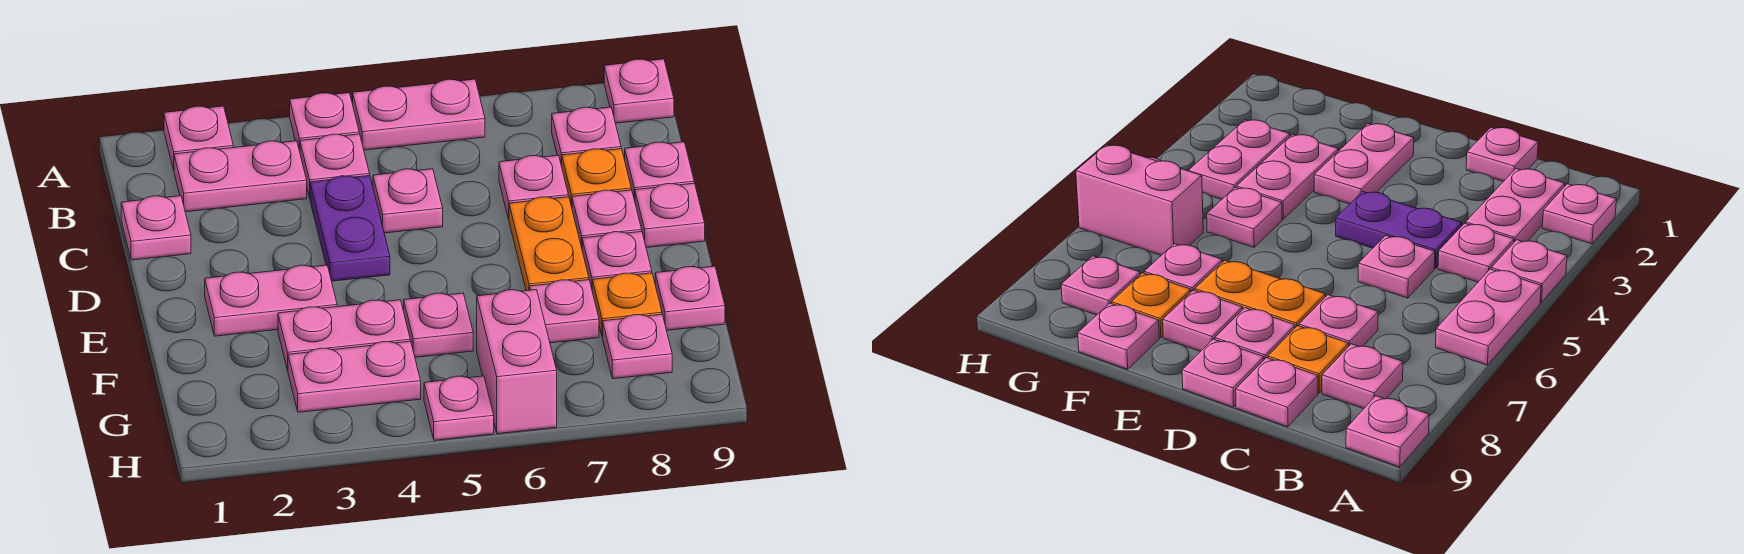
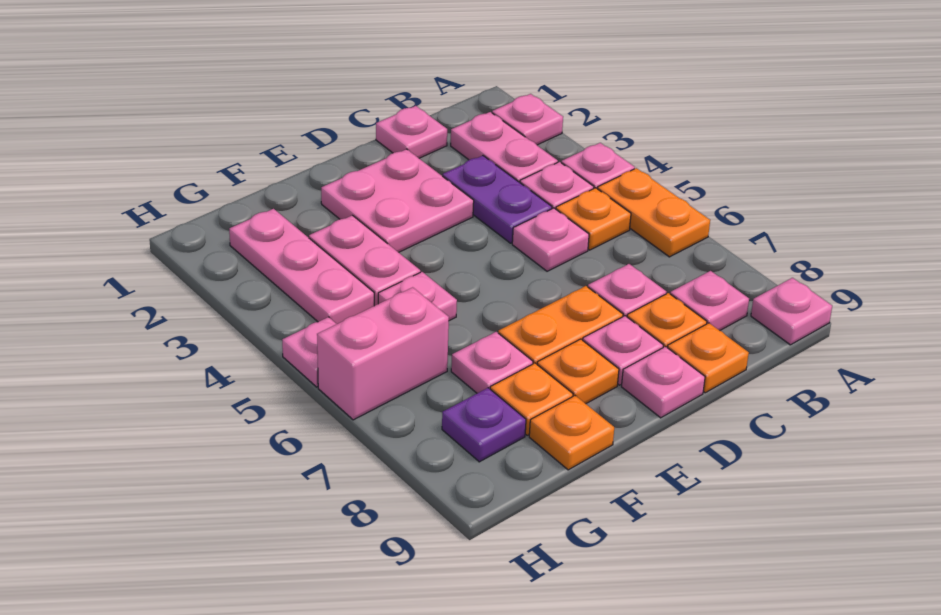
pink 1x2 plate [353,79,485,150] -> orange 1x2 plate [598,168,710,257]
none -> orange 1x1 plate [556,188,631,250]
purple 1x2 plate [310,176,390,281] -> purple 1x2 plate turned to [443,156,552,243]
pink 1x1 plate [625,142,694,201] -> orange 1x1 plate [667,323,749,393]
pink 1x2 plate [205,265,337,336] -> pink 2x2 plate [321,149,474,252]
pink 1x1 plate [582,232,652,288] -> orange 1x1 plate [537,339,619,404]
pink 1x1 plate [655,266,725,330] -> orange 1x1 plate [529,396,614,470]
pink 1x2 plate [288,341,421,412] -> pink 1x3 plate [229,209,374,324]
pink 1x1 plate [603,314,672,379] -> purple 1x1 plate [442,388,526,462]

